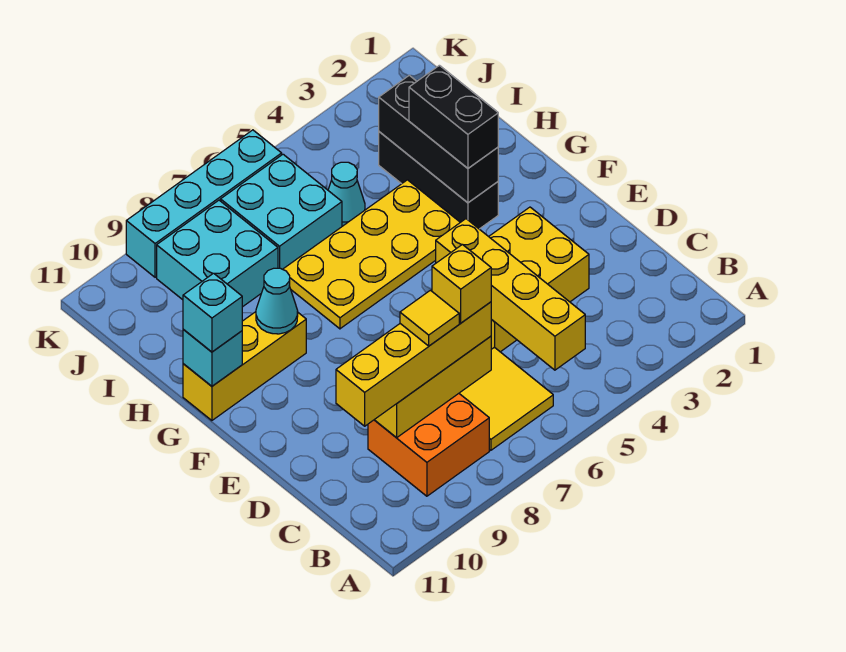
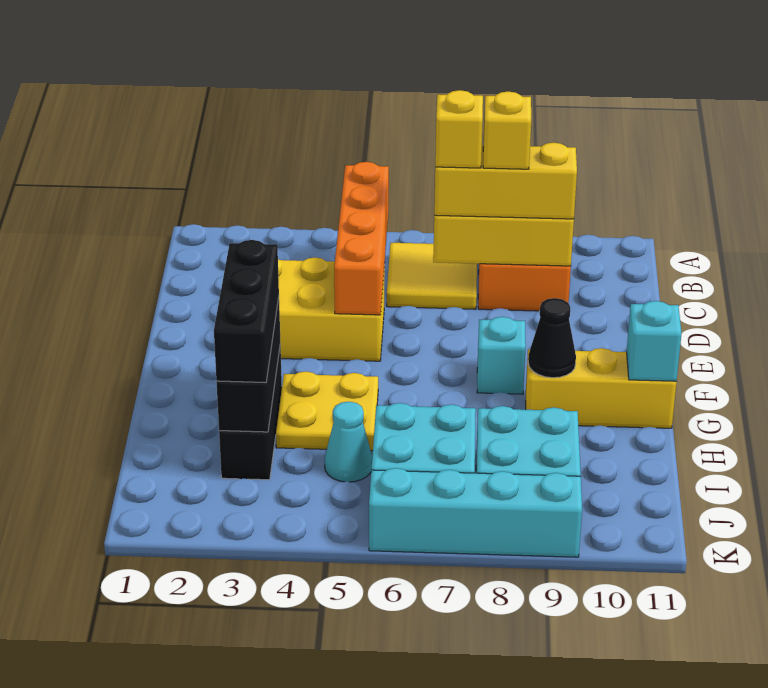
yellow 1x4 brick [436,219,585,370] -> orange 1x4 brick [334,162,389,315]
yellow 1x4 brick [336,302,491,426] -> yellow 1x3 brick [434,143,577,219]
yellow 1x1 tile [400,290,459,346] -> yellow 1x1 brick [483,91,531,169]
black 1x2 brick [409,65,498,168] -> black 1x3 brick [214,240,279,382]
yellow 2x4 plate [283,180,460,329] -> yellow 2x2 plate [276,371,378,451]
cyan 1x1 cone [256,268,298,334] -> black 1x1 cone [528,298,576,378]
cyan 1x1 brick [183,273,242,352] -> cyan 1x1 brick moved to [477,317,526,394]

